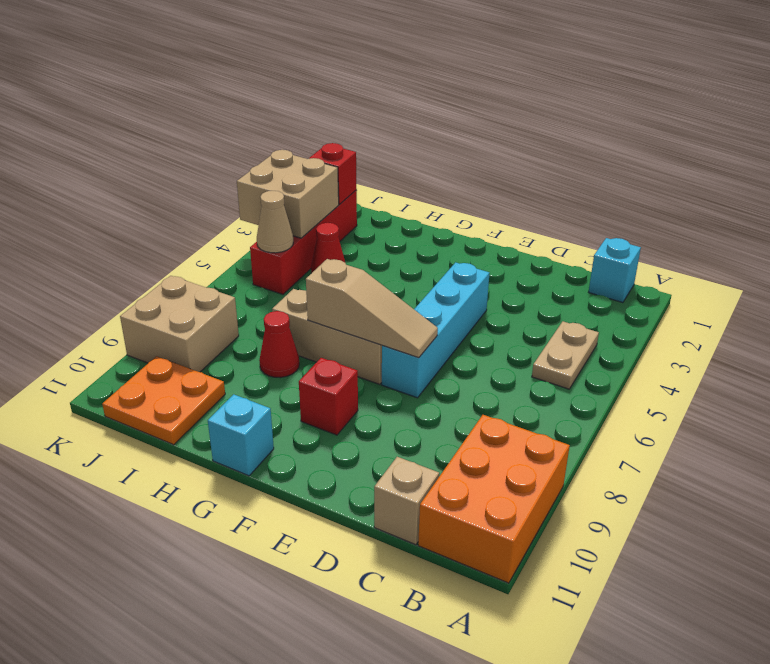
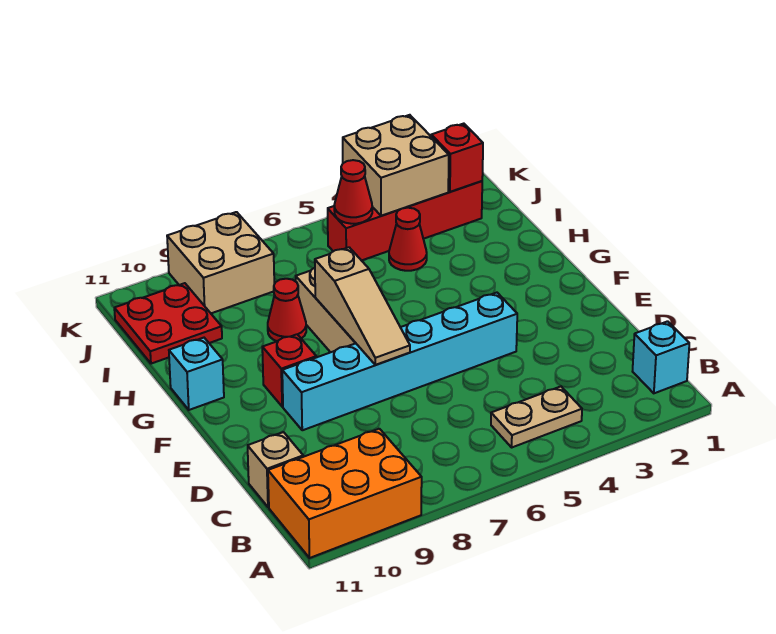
cyan 1x4 brick [382,262,490,398] -> cyan 1x6 brick [282,293,517,430]
orange 2x2 plate [102,356,225,445] -> red 2x2 plate [114,283,222,364]
tan 1x1 cone [257,191,293,253] -> red 1x1 cone [334,160,372,224]

